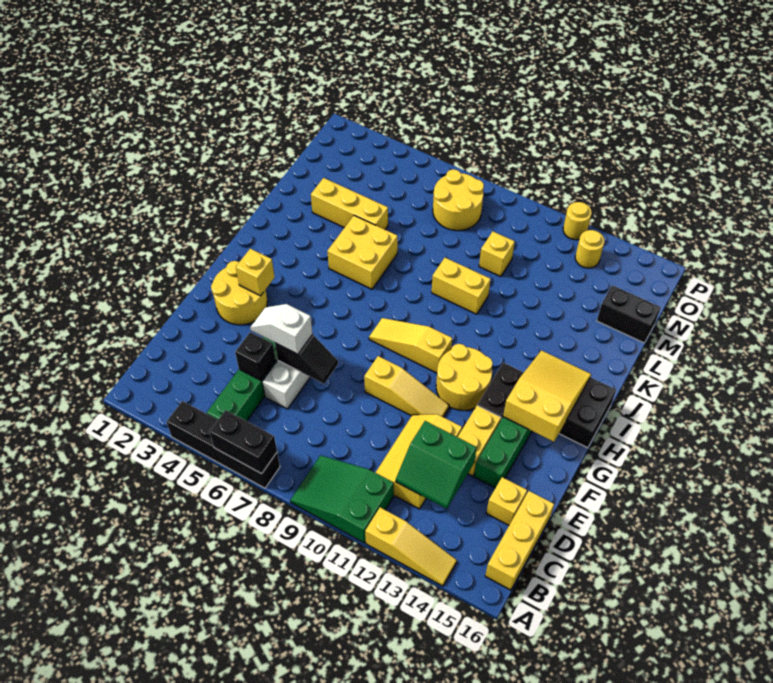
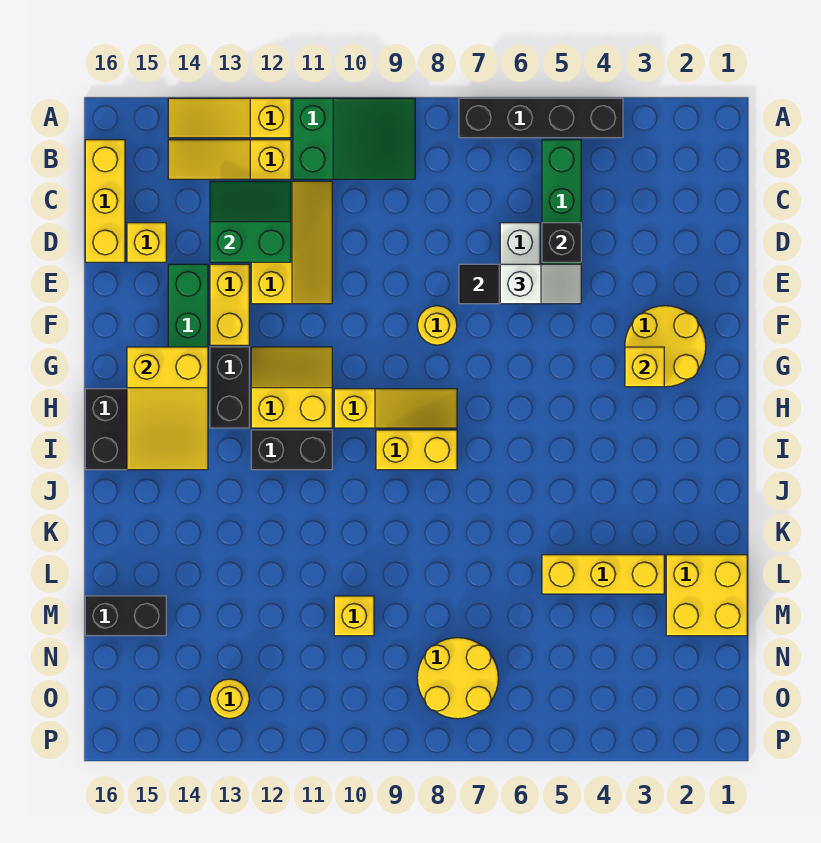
black 1x2 brick [209,410,277,474] -> black 1x2 brick moved to [251,430,332,470]
yellow 1x3 slope [364,356,449,417] -> yellow 1x3 slope moved to [168,140,291,179]
yellow 2x2 round brick [436,344,493,410] -> yellow 2x2 slope [251,347,332,428]
yellow 2x2 brick [327,215,398,289] -> yellow 2x2 brick moved to [666,555,747,636]
yellow 1x2 brick [432,258,491,314] -> yellow 1x2 brick moved to [376,430,457,470]
yellow 1x1 round brick [563,202,592,240] -> yellow 1x1 round brick moved to [417,306,457,345]

